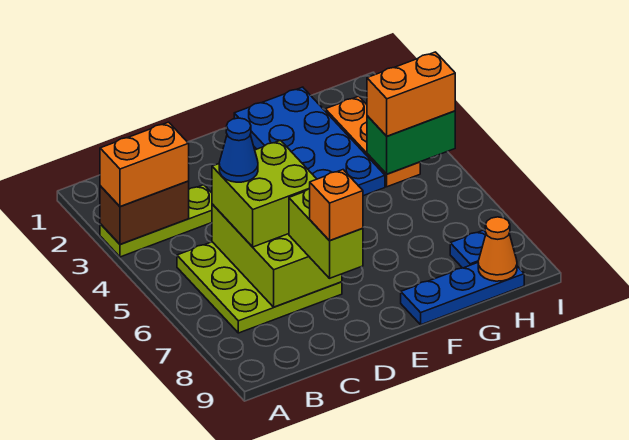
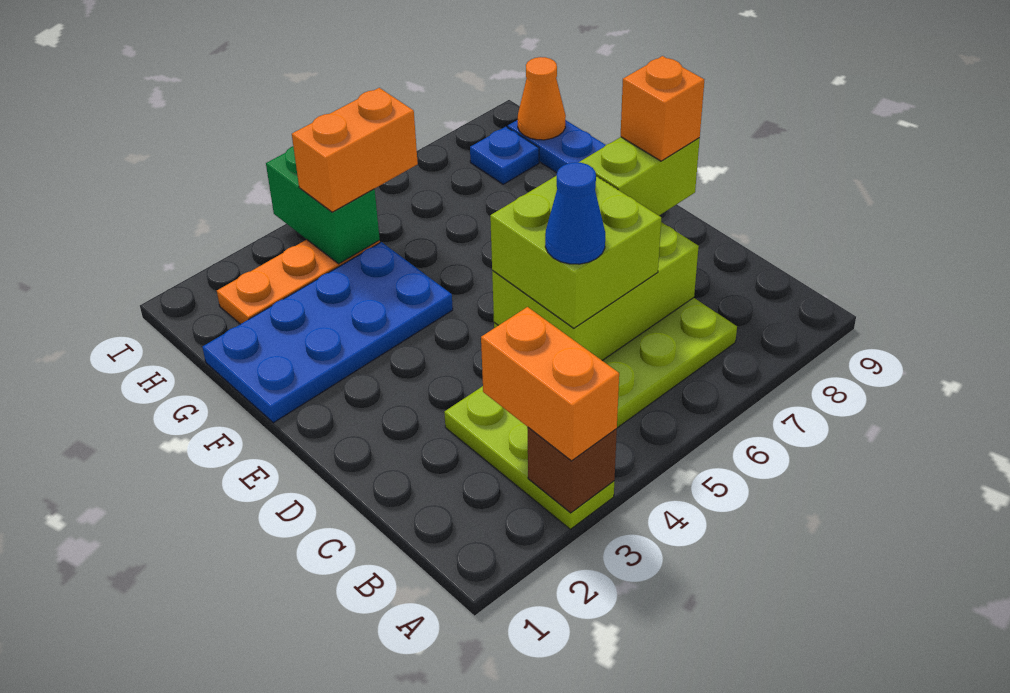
brown 1x2 brick [100,181,189,244] -> brown 1x1 brick [527,428,617,513]
orange 1x2 brick [367,52,455,136] -> orange 1x2 brick turned to [292,88,418,212]

